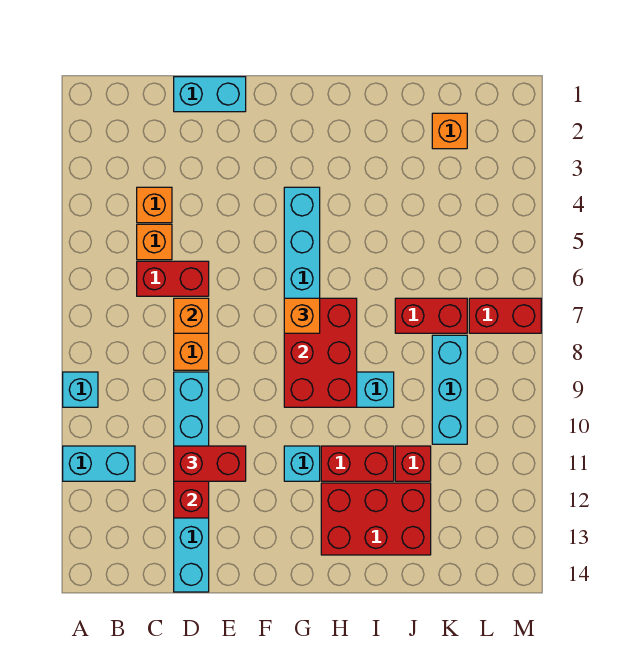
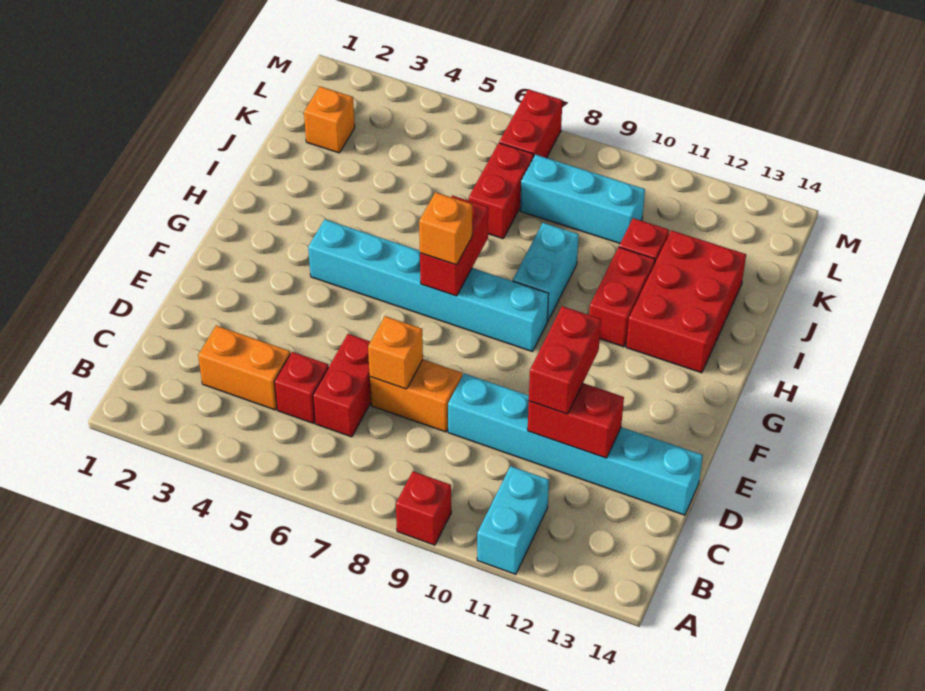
cyan 1x1 brick [63,372,98,407] -> red 1x1 brick [396,471,451,545]
orange 1x1 brick [137,187,172,223] -> orange 1x2 brick [198,326,290,410]
orange 1x1 brick [137,224,172,260] -> red 1x1 brick [274,352,329,423]
cyan 1x2 brick [174,77,246,112] -> none
red 2x3 brick [284,298,357,407] -> red 1x2 brick [420,195,488,296]
cyan 1x1 brick [284,446,320,481] -> none

